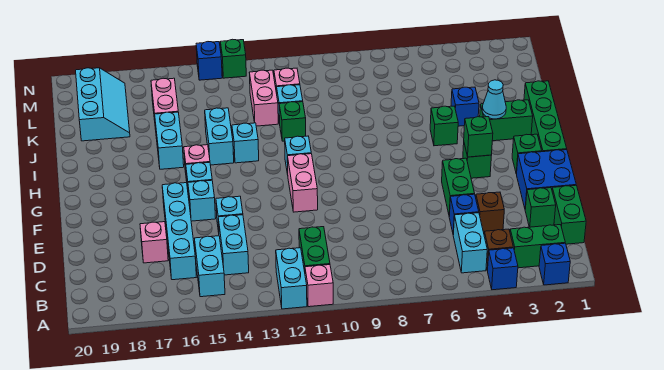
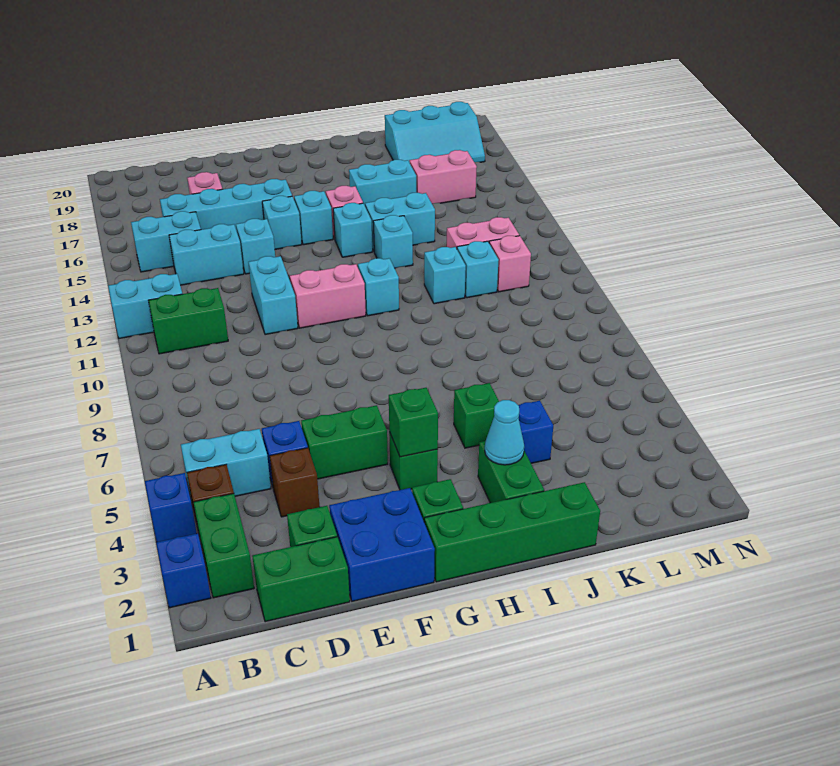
pink 1x1 brick [305,265,333,307] -> none
none -> cyan 1x2 brick [248,256,298,335]
none -> cyan 1x1 brick [333,203,372,257]
green 1x1 brick [279,102,306,141] -> cyan 1x1 brick [424,247,466,304]
green 1x1 brick [220,39,246,78] -> none
blue 1x1 brick [196,42,222,80] -> none

